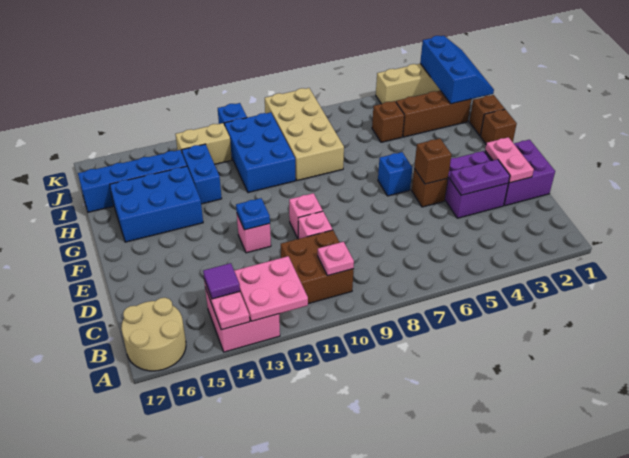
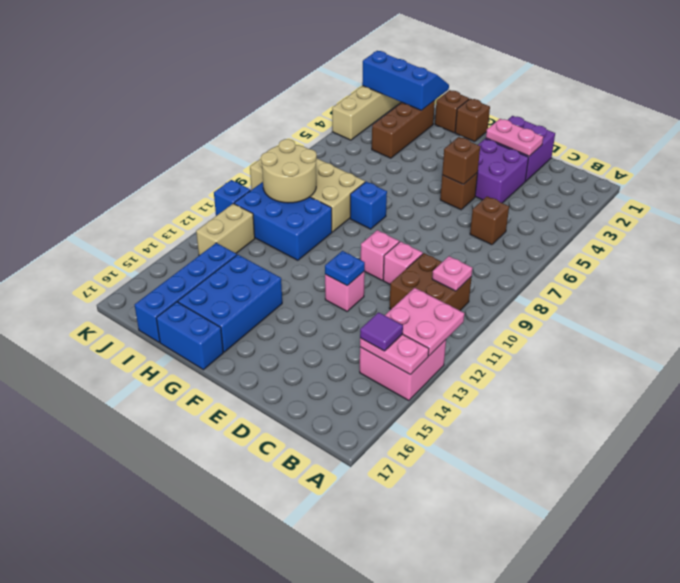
tan 2x2 round brick [121,298,186,371] -> tan 2x2 round brick moved to [261,139,317,203]
purple 1x2 plate [450,159,510,195] -> none
blue 1x1 brick [378,152,412,196] -> blue 1x1 brick moved to [350,182,387,229]
blue 1x2 brick [182,144,222,204] -> blue 1x2 brick moved to [156,302,223,370]
brown 1x1 brick [372,101,404,142] -> brown 1x1 brick moved to [470,197,509,245]

